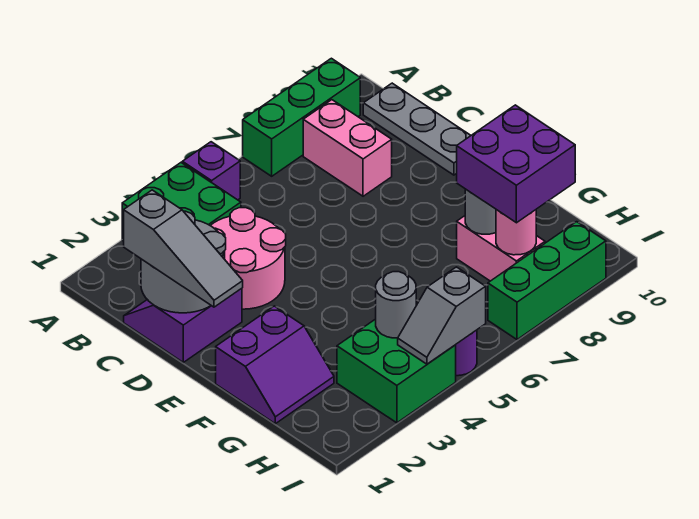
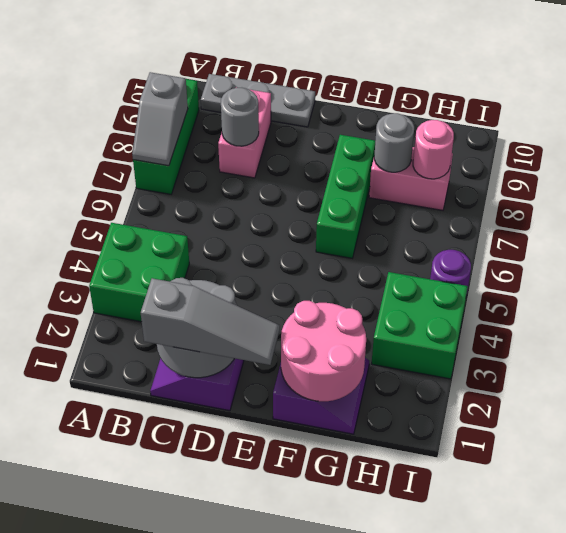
purple 1x1 brick [182,142,240,200] -> none
pink 1x2 brick [303,100,392,196] -> pink 1x2 brick turned to [218,87,271,178]
pink 2x2 round brick [210,208,286,309] -> pink 2x2 round brick moved to [281,301,366,401]
purple 2x2 brick [457,105,575,223] -> none
grey 1x1 round brick [376,272,416,338] -> grey 1x1 round brick moved to [221,88,259,146]
grey 1x2 slope [398,267,486,364] -> grey 1x2 slope moved to [132,72,188,166]
green 1x3 brick [488,222,606,340] -> green 1x3 brick moved to [316,135,375,258]

